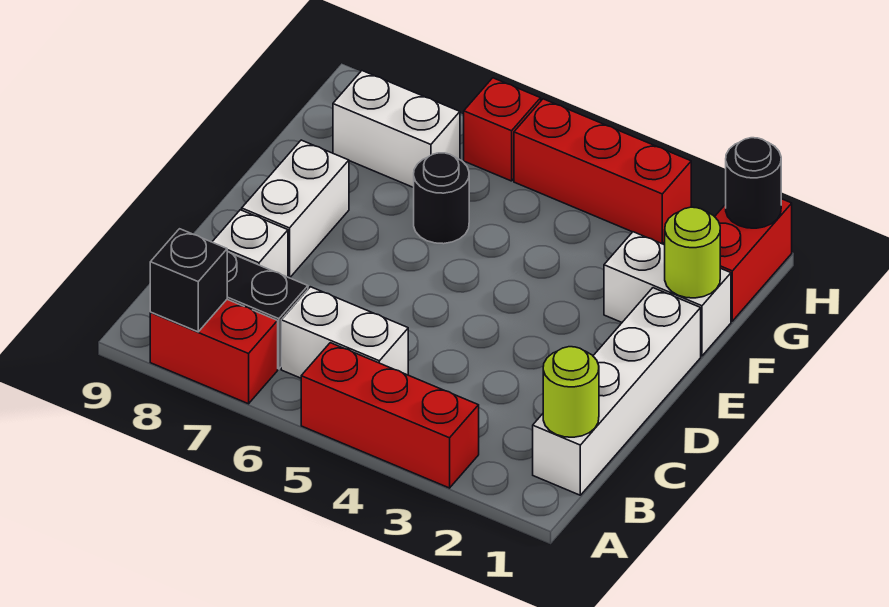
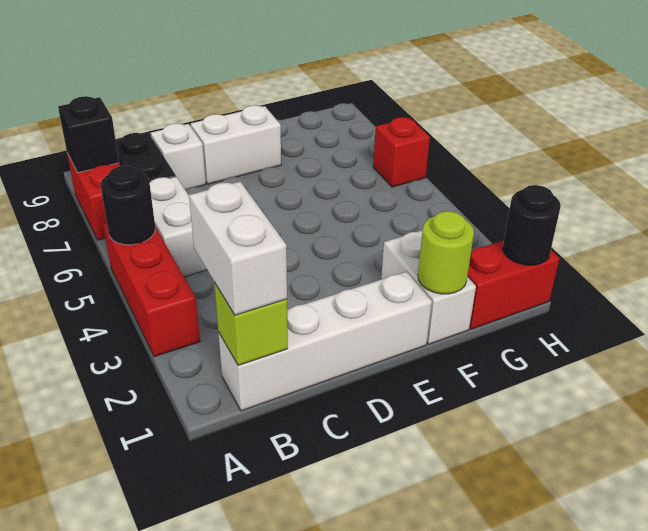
lime 1x1 round brick [543,347,599,437] -> lime 1x1 brick [214,282,288,365]
black 1x1 round brick [414,153,469,244] -> black 1x1 round brick moved to [100,166,155,245]
white 1x2 brick [333,71,460,188] -> white 1x2 brick moved to [189,182,287,315]
red 1x3 brick [514,99,691,244] -> none

